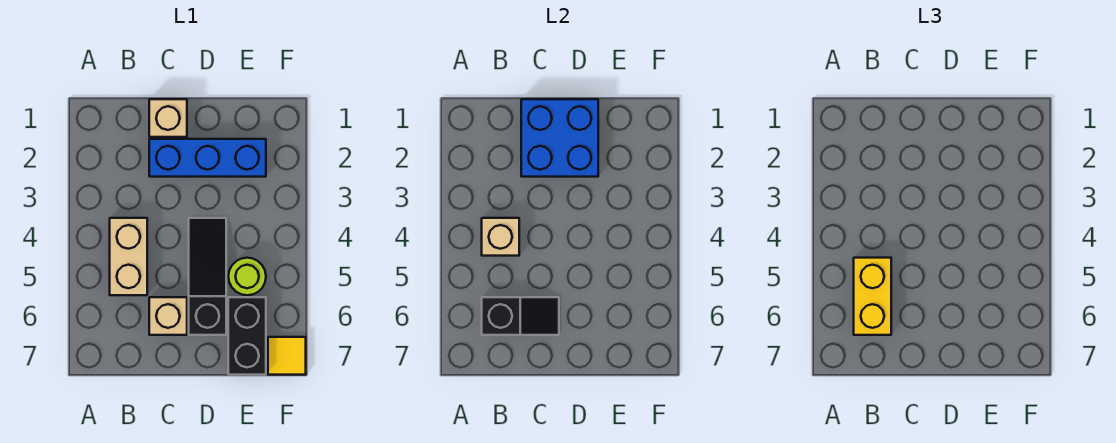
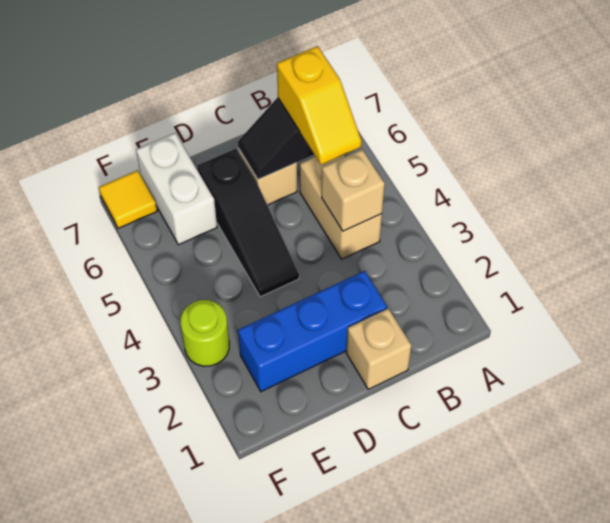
yellow 1x2 brick [854,258,891,335] -> yellow 1x2 slope [277,46,362,165]
blue 2x2 brick [521,99,598,177] -> none
lime 1x1 round brick [228,258,266,295] -> lime 1x1 round brick moved to [181,300,229,366]
black 1x2 brick [228,297,266,375] -> white 1x2 brick [136,133,217,245]

